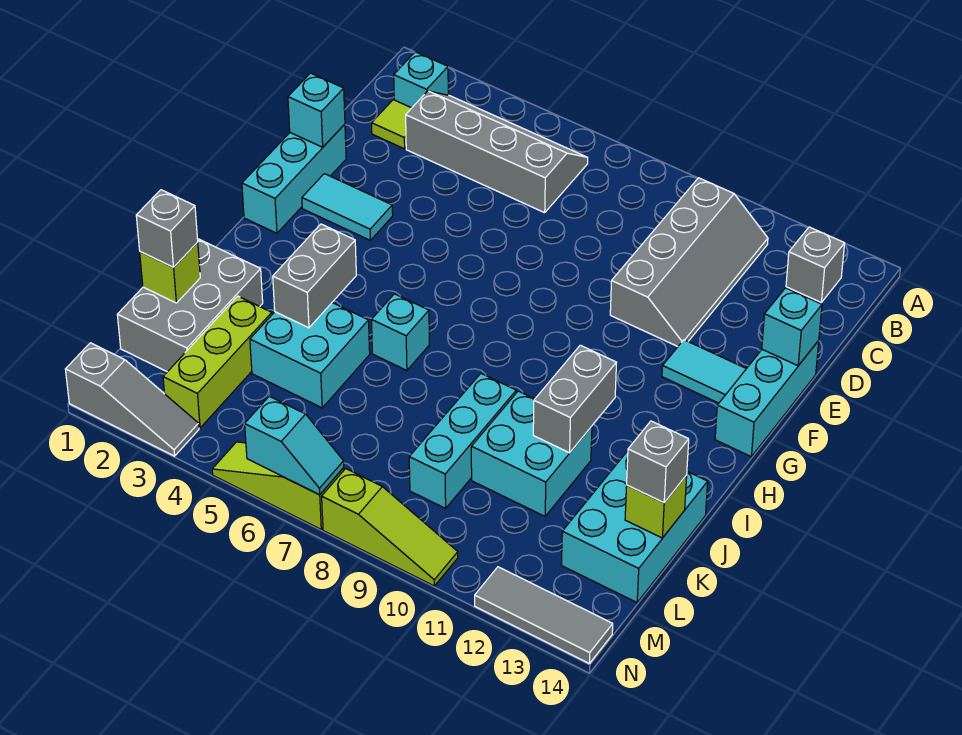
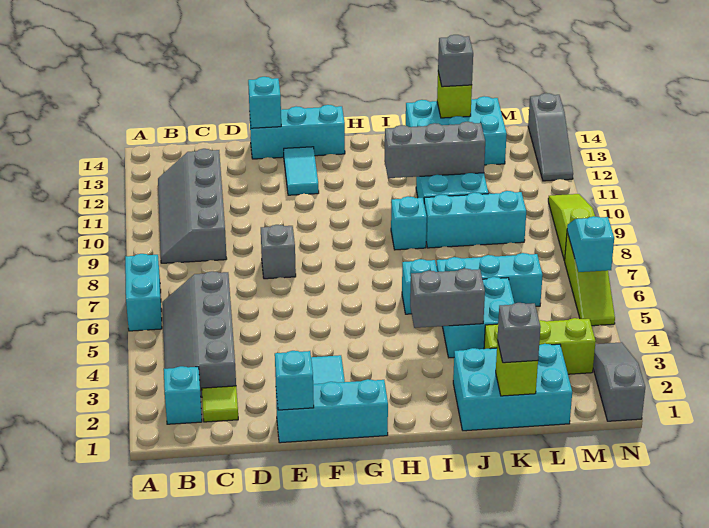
none -> cyan 1x2 brick [125,254,162,331]
grey 2x4 slope [610,178,768,346] -> grey 2x4 slope turned to [158,149,227,263]
grey 1x1 brick [786,227,845,302] -> grey 1x1 brick moved to [261,225,296,279]
none -> cyan 1x1 brick [391,196,427,250]
grey 1x2 brick [533,345,617,453] -> grey 1x3 brick [385,121,485,178]
grey 2x3 brick [117,239,263,372] -> cyan 2x3 brick [453,344,572,431]
none -> cyan 1x3 brick [436,253,543,306]
grey 1x3 tile [475,567,613,663] -> grey 1x3 slope [528,93,573,181]

